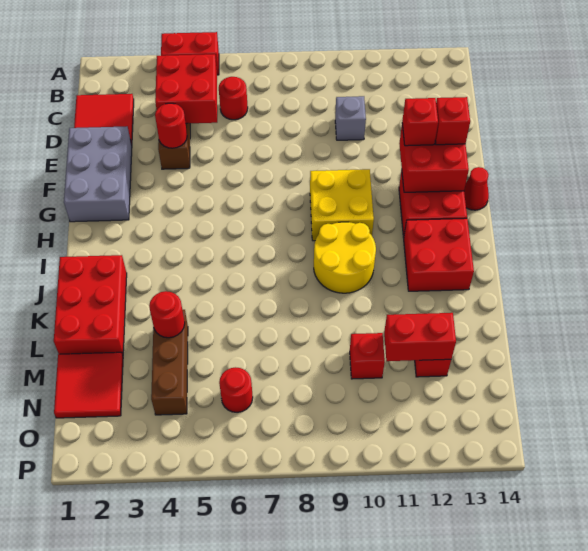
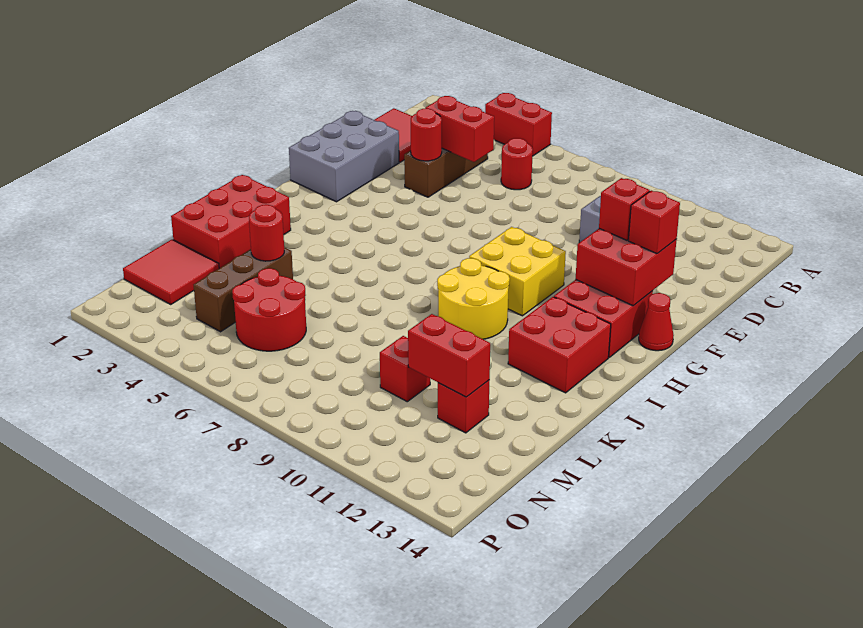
red 2x2 brick [155,54,217,124] -> red 1x2 brick [425,96,494,162]
red 1x1 round brick [219,367,253,412] -> red 2x2 round brick [232,268,306,351]

